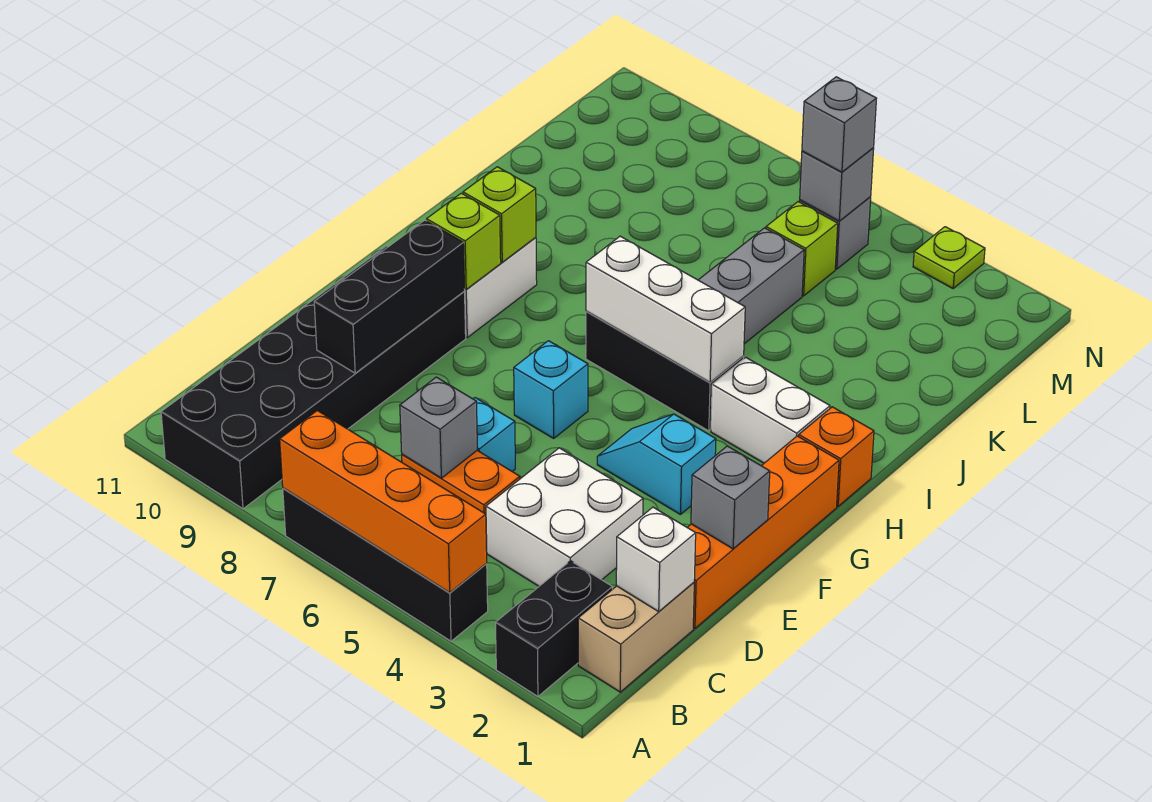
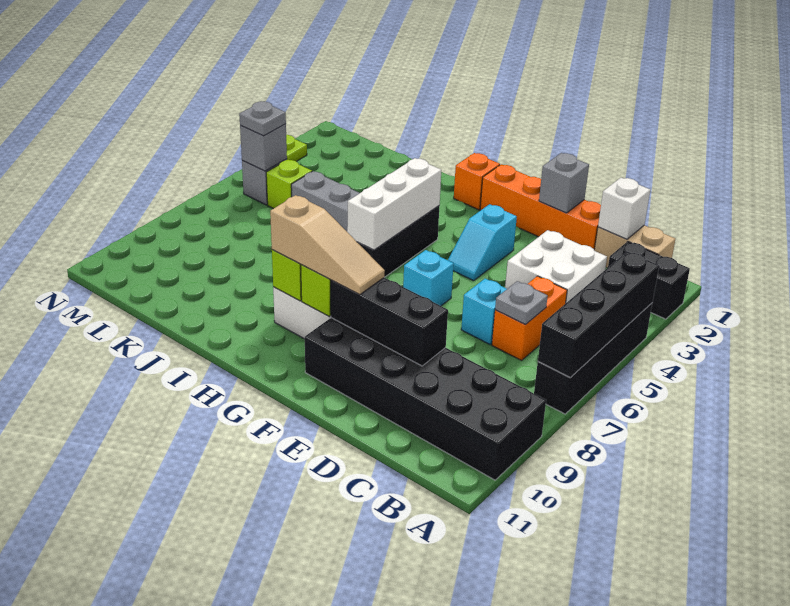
orange 1x4 brick [280,411,487,593] -> black 1x4 brick [538,251,659,378]
grey 1x1 brick [400,377,477,478] -> grey 1x1 plate [495,281,548,324]
none -> tan 1x3 slope [270,195,385,295]
white 1x2 brick [711,357,830,463] -> none
grey 1x1 brick [802,77,877,172] -> grey 1x1 plate [239,101,286,136]

